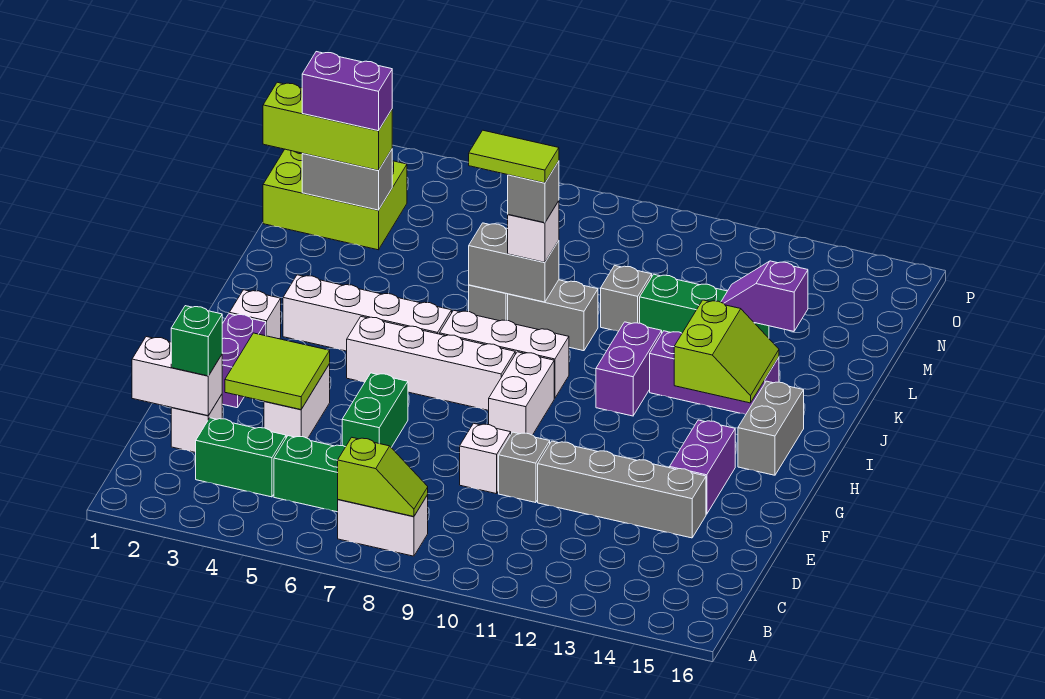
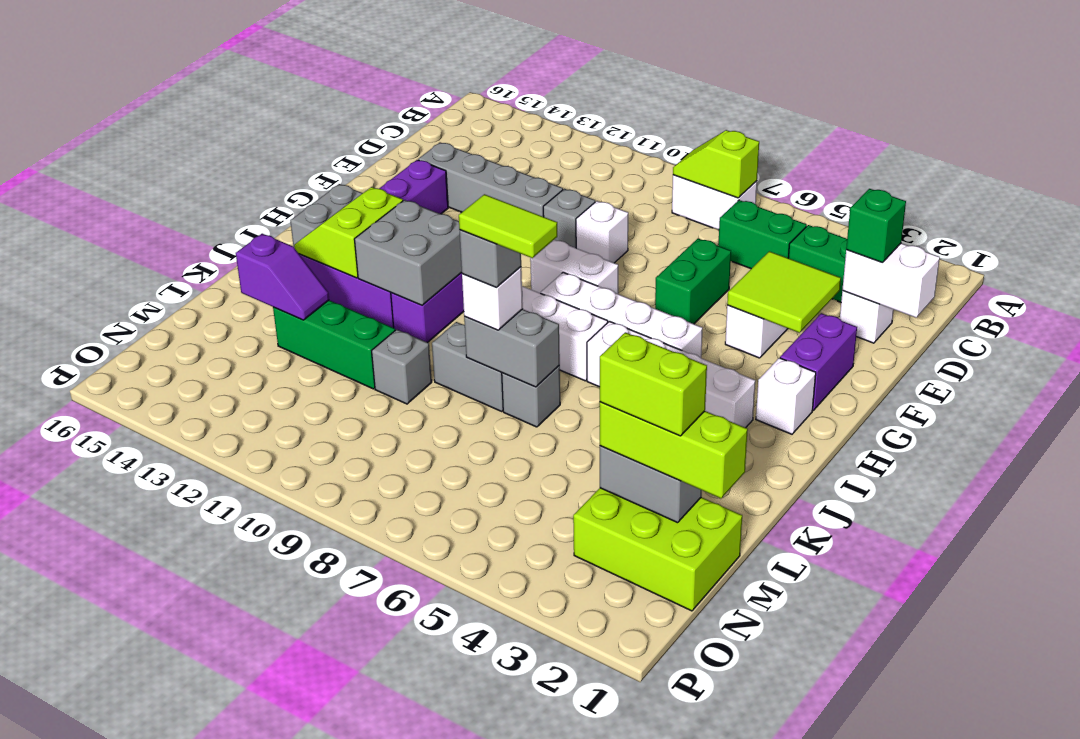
white 1x2 brick [489,352,554,435] -> white 1x2 brick turned to [530,240,618,294]
none -> grey 2x2 brick [354,200,462,305]
purple 1x2 brick [302,52,392,131] -> lime 1x2 brick [600,332,707,436]

